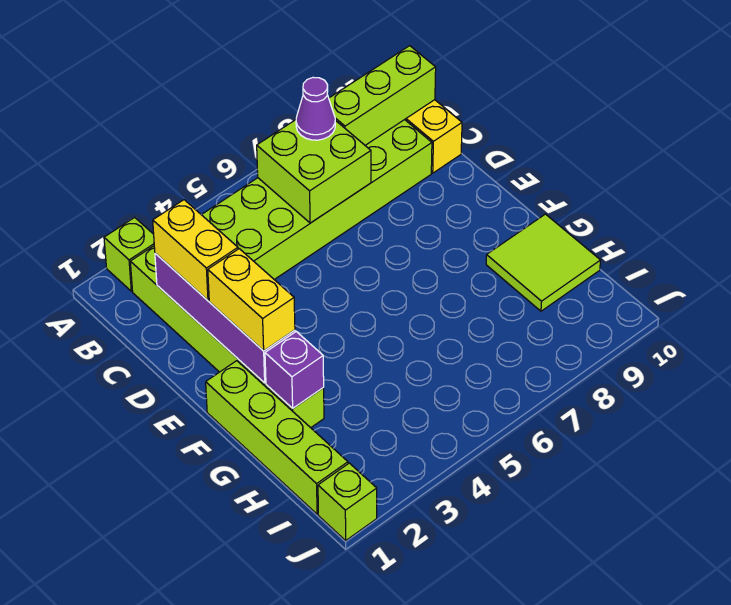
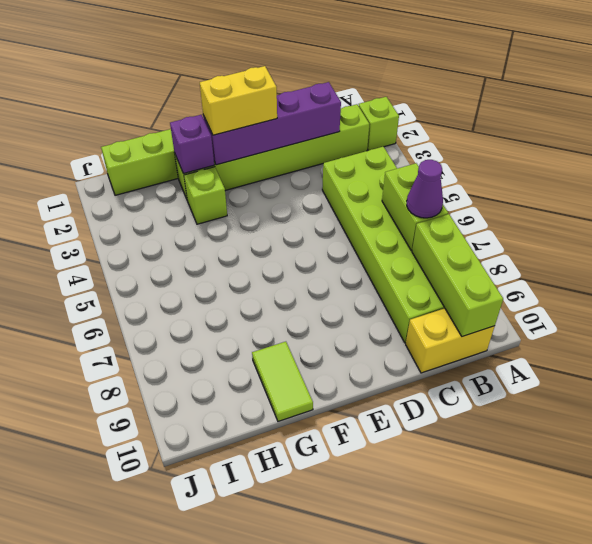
lime 2x2 brick [257,120,371,223] -> lime 1x2 brick [382,163,448,250]
yellow 1x2 brick [153,200,238,300] -> none
lime 2x2 tile [486,214,601,311] -> lime 1x2 tile [252,342,313,421]
lime 1x1 brick [318,463,377,540] -> lime 1x1 brick moved to [184,167,227,224]

